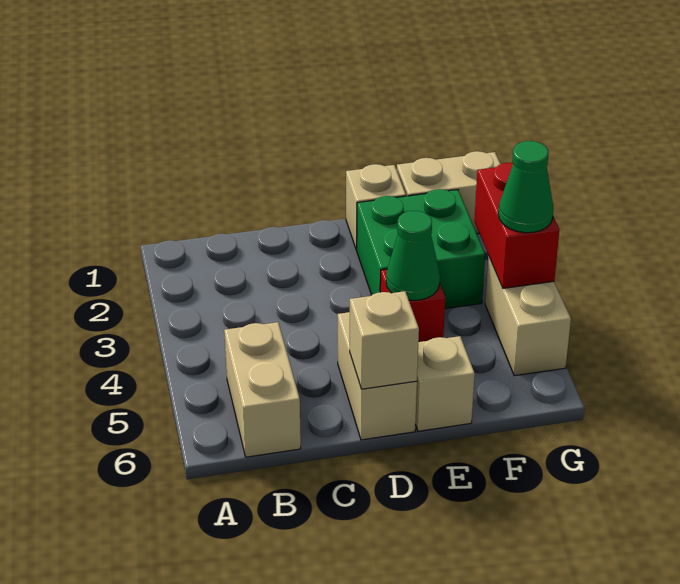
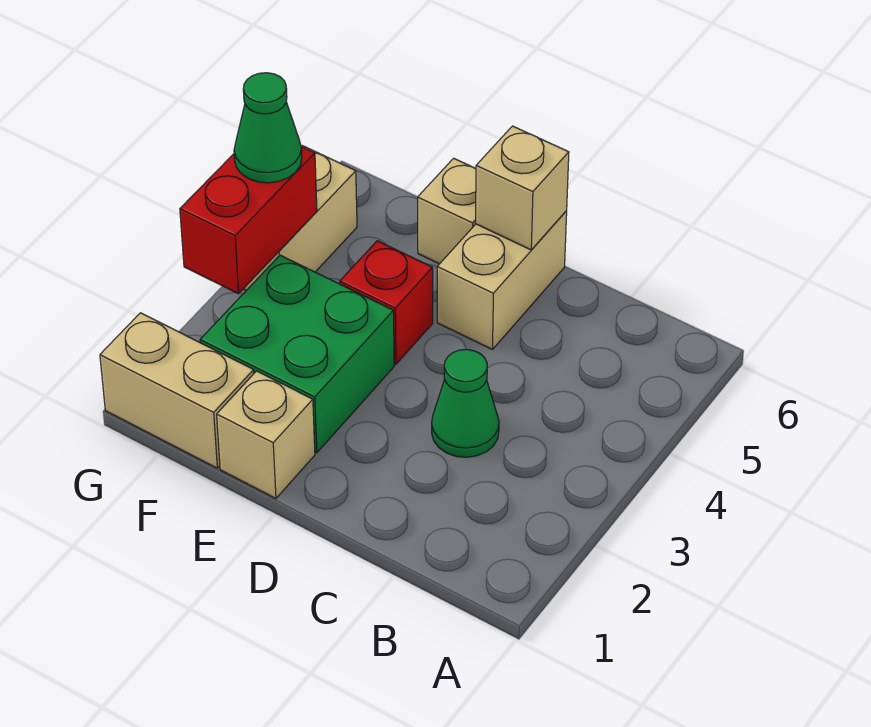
tan 1x2 brick [224,322,301,457] -> none
green 1x1 cone [386,211,440,300] -> green 1x1 cone moved to [432,350,499,457]

